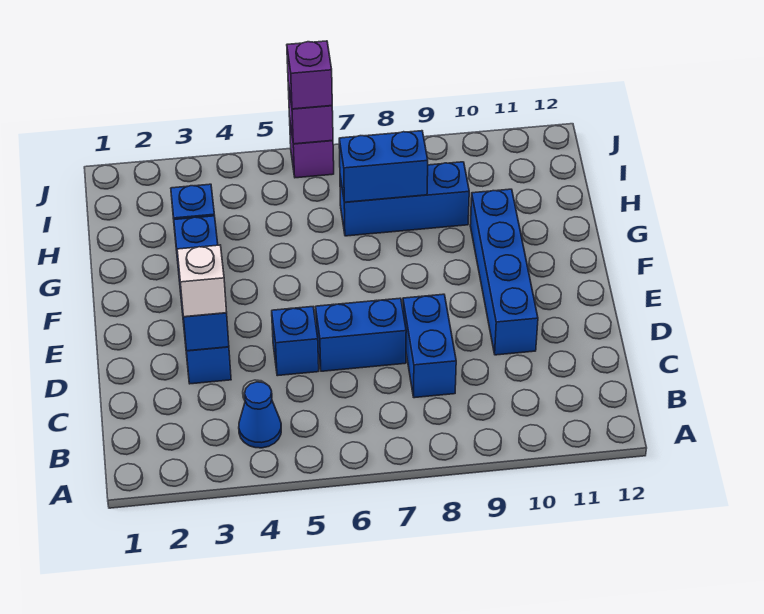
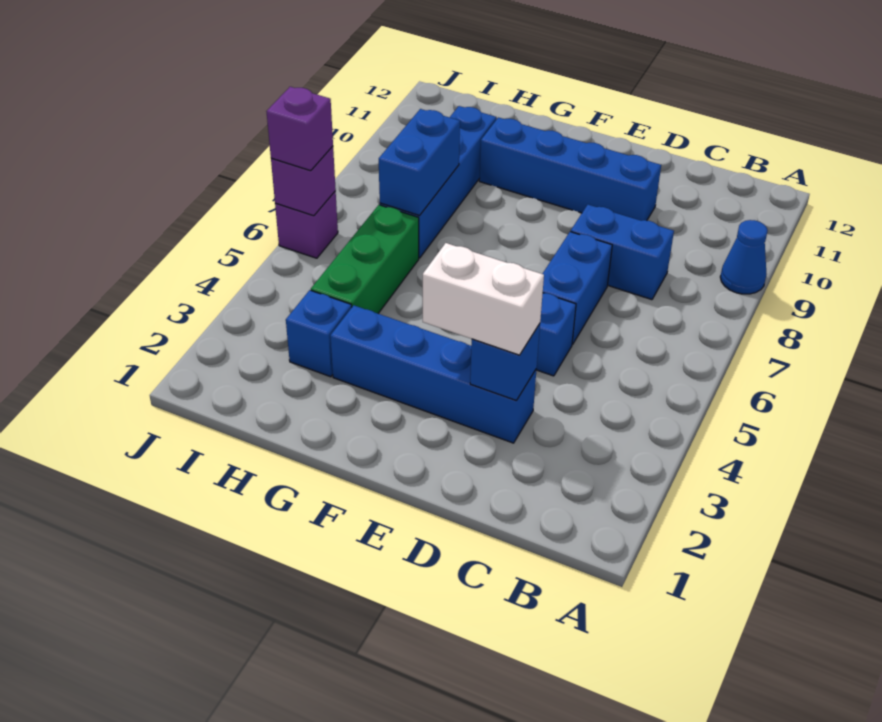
blue 1x1 cone [239,382,281,448] -> blue 1x1 cone moved to [720,220,768,294]
white 1x1 brick [177,245,227,317] -> white 1x2 brick [423,243,544,355]
none -> green 1x3 brick [311,205,419,313]
blue 1x3 brick [340,162,469,236] -> blue 1x4 brick [380,106,496,258]

